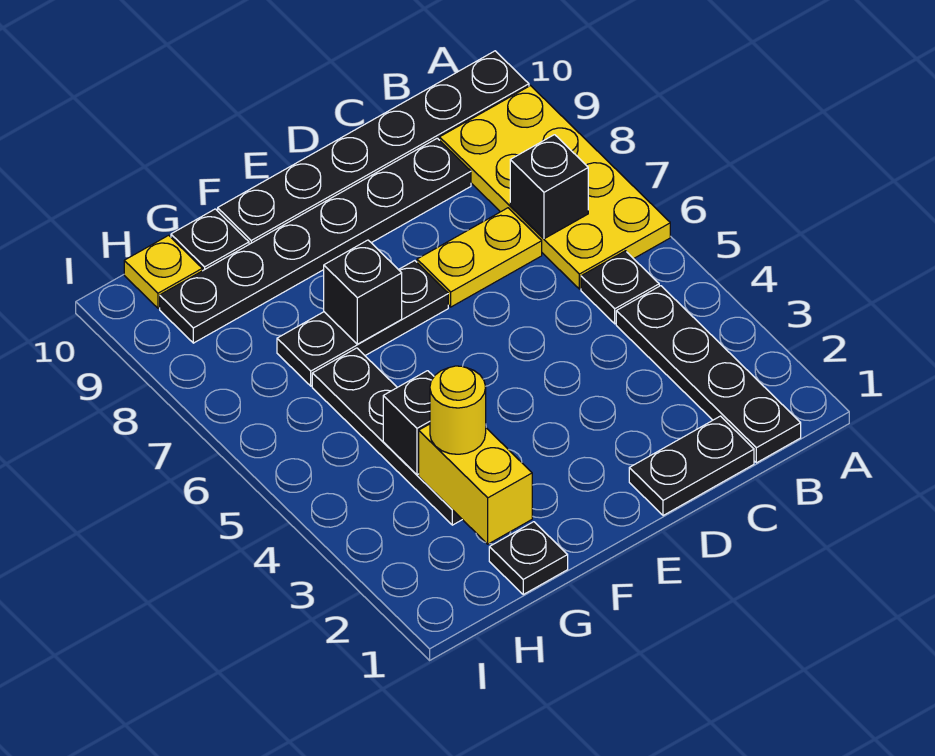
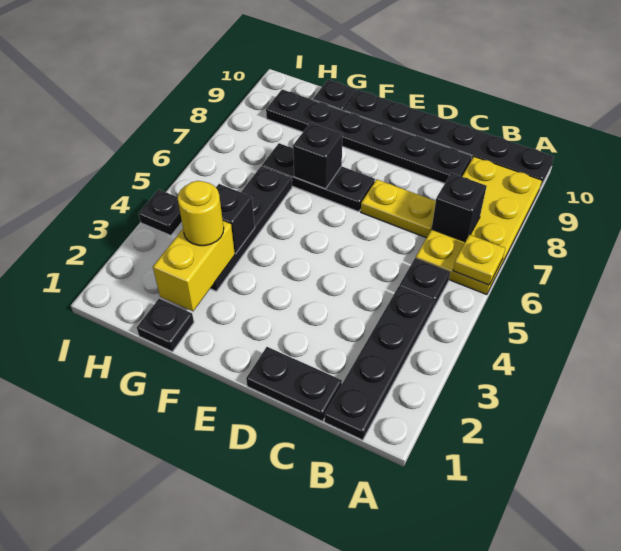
yellow 1x1 plate [124,235,202,308] -> yellow 1x1 plate moved to [453,235,505,285]
none -> black 1x1 plate [139,190,182,235]

